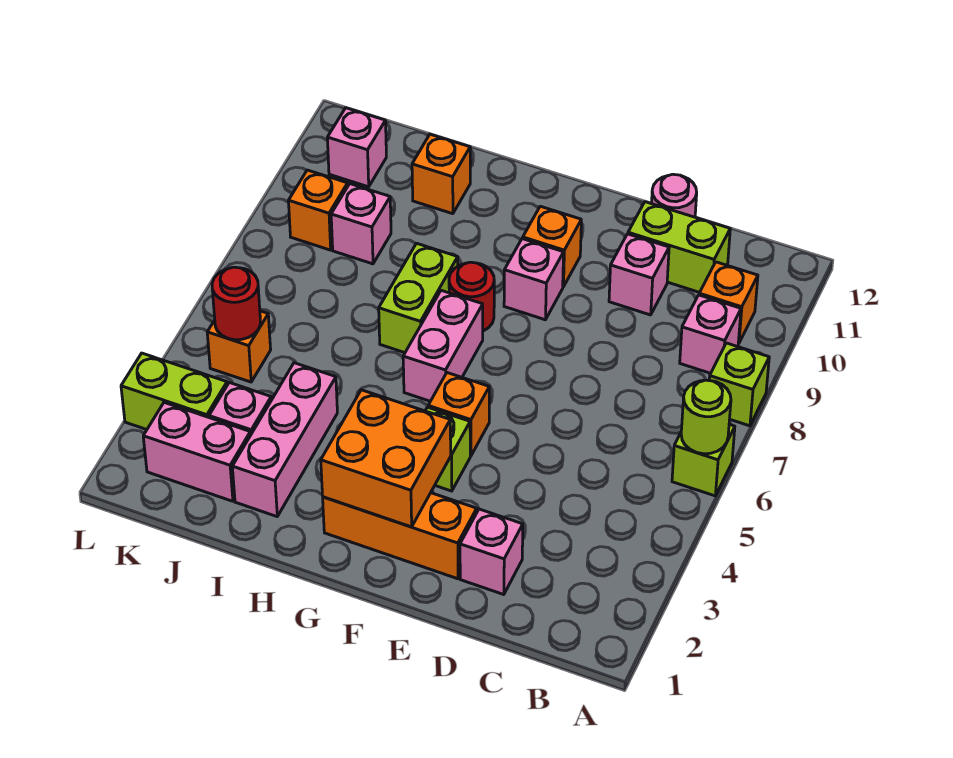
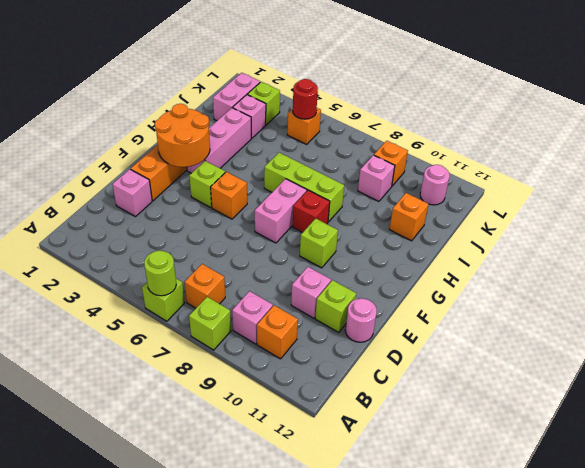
lime 1x2 brick [628,202,730,292] -> lime 1x1 brick [315,280,356,333]
orange 2x2 brick [321,390,451,527] -> orange 2x2 round brick [155,104,210,167]
pink 1x1 brick [504,239,564,320] -> lime 1x1 brick [300,218,338,268]
orange 1x1 brick [523,206,581,287] -> orange 1x1 brick moved to [184,264,225,308]
pink 1x2 brick [403,290,483,401] -> pink 1x2 brick turned to [255,179,307,243]
red 1x1 round brick [449,262,494,331] -> red 1x1 brick [293,190,330,232]
lime 1x2 brick [379,243,458,353] -> lime 1x3 brick [264,153,344,222]
pink 1x3 brick [232,363,337,516] -> pink 1x3 brick turned to [187,108,251,173]
lime 1x2 brick [121,353,227,430] -> lime 1x1 brick [247,82,280,125]
pink 1x1 brick [327,108,386,187] -> pink 1x1 round brick [420,165,450,205]

